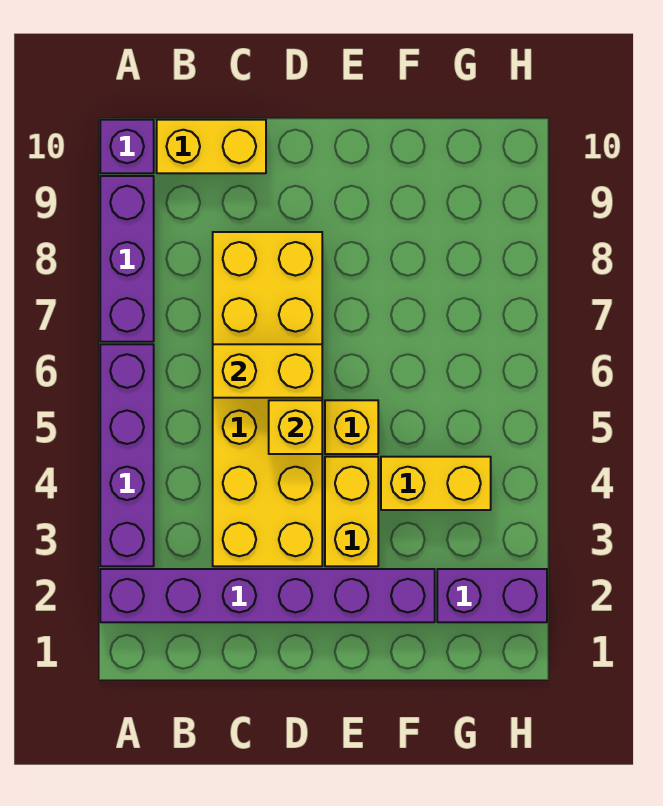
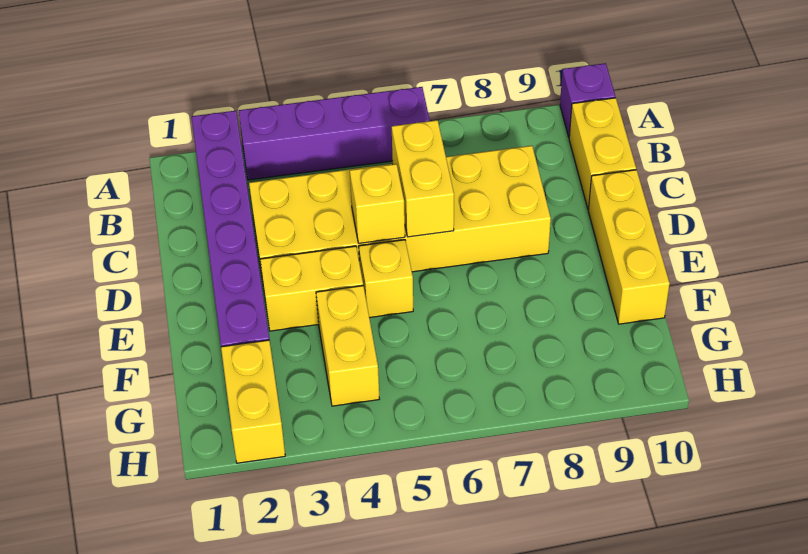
purple 1x3 brick [100,176,154,342] -> none
none -> yellow 1x3 brick [588,170,670,324]
purple 1x2 brick [437,569,547,622] -> yellow 1x2 brick [221,340,285,463]

